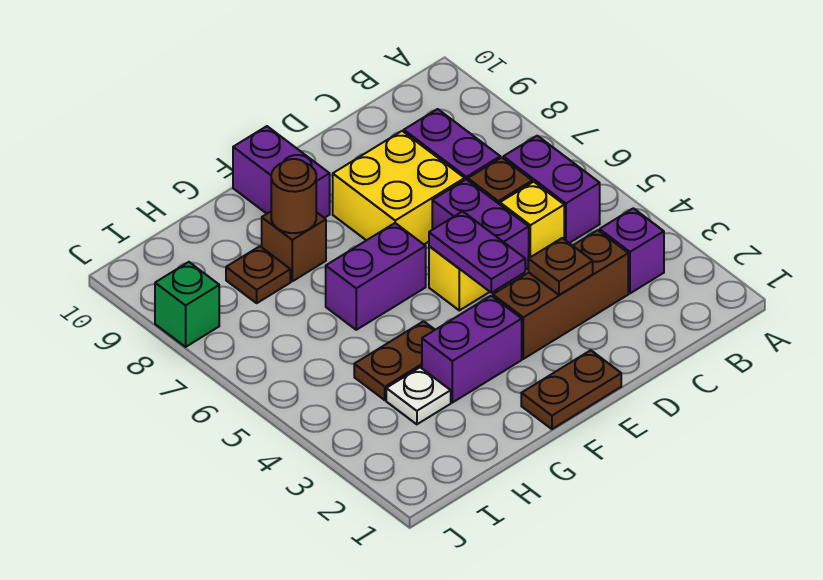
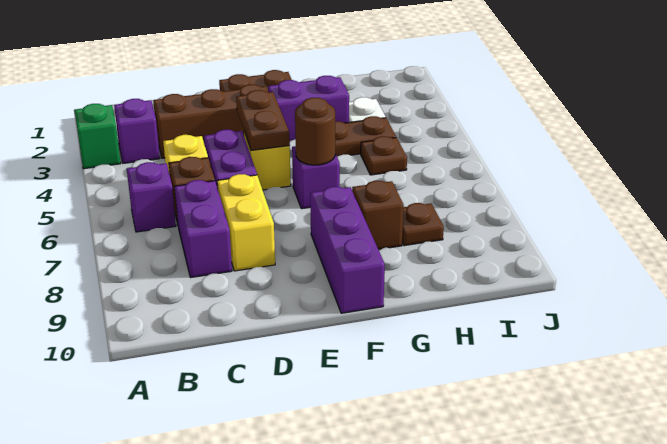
purple 1x2 brick [503,136,600,243] -> purple 1x1 brick [127,162,176,232]
brown 1x1 plate [528,238,593,295] -> brown 1x1 plate moved to [361,136,407,175]
yellow 2x2 brick [333,131,465,244] -> yellow 1x2 brick [217,174,275,271]
purple 1x2 plate [429,211,525,293] -> brown 1x2 plate [236,90,290,150]
purple 1x2 brick [326,223,426,330] -> purple 1x1 brick [292,146,340,209]
purple 1x2 brick [233,126,330,218] -> purple 1x3 brick [310,187,385,313]
brown 1x1 round brick [271,159,316,233] -> brown 1x1 round brick moved to [295,98,335,165]
green 1x1 brick [155,262,219,347] -> green 1x1 brick moved to [75,104,121,169]

